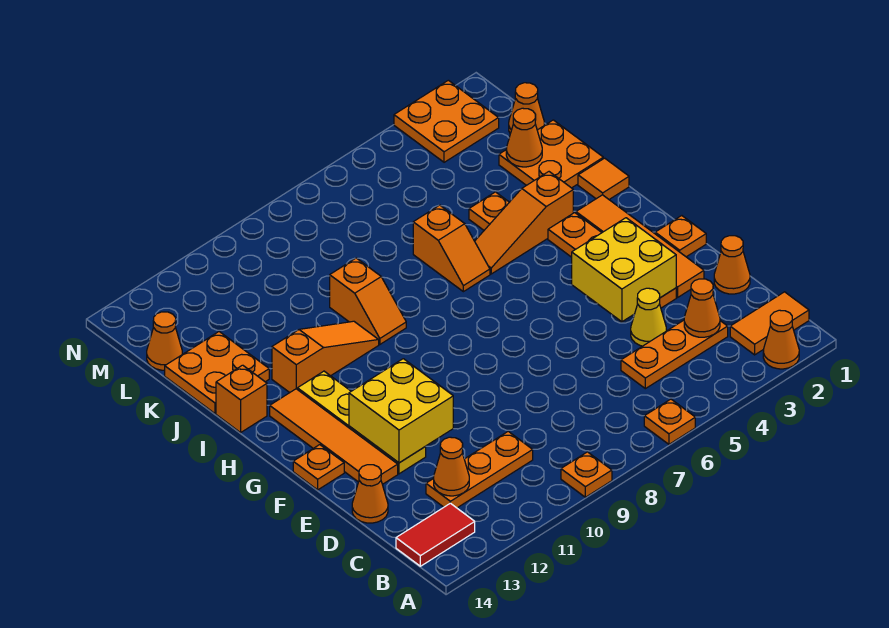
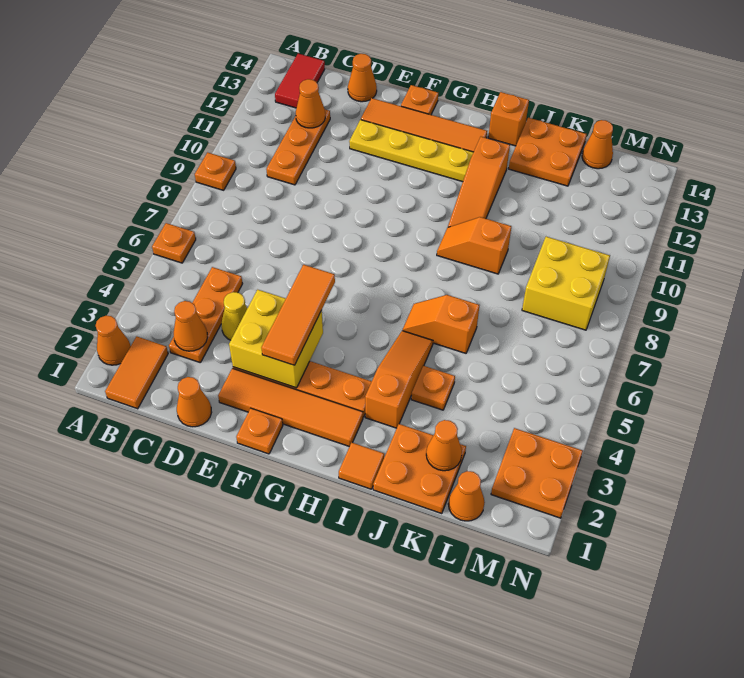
yellow 2x2 brick [349,359,453,463] -> yellow 2x2 brick moved to [522,237,610,330]
none -> orange 1x3 tile [261,265,335,365]

